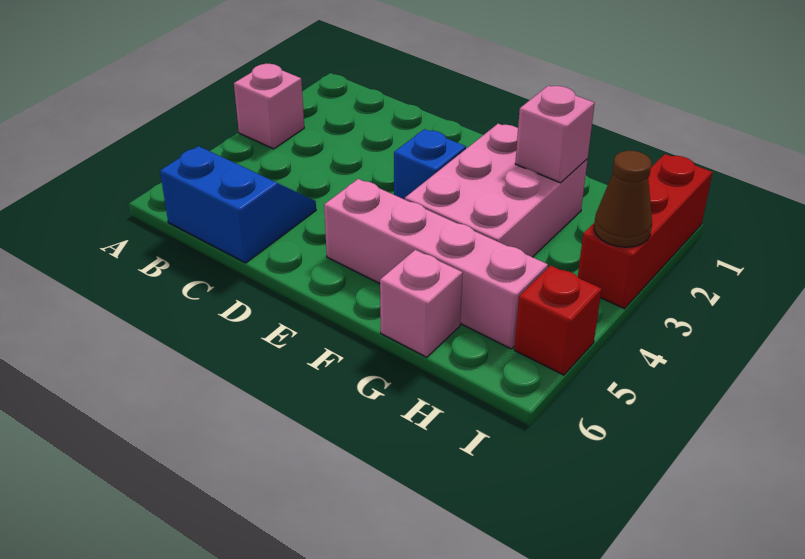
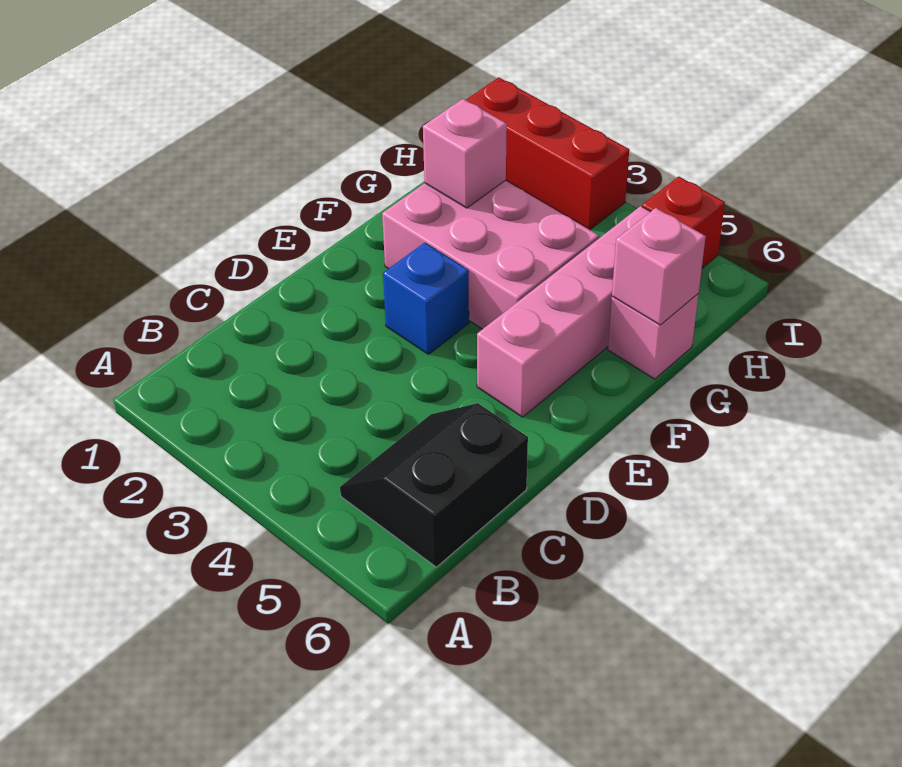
pink 1x1 brick [234,64,304,149] -> pink 1x1 brick moved to [612,208,706,325]
blue 2x2 slope [160,146,316,263] -> black 2x2 slope [340,403,528,567]
brown 1x1 cone [594,151,652,247] -> none

